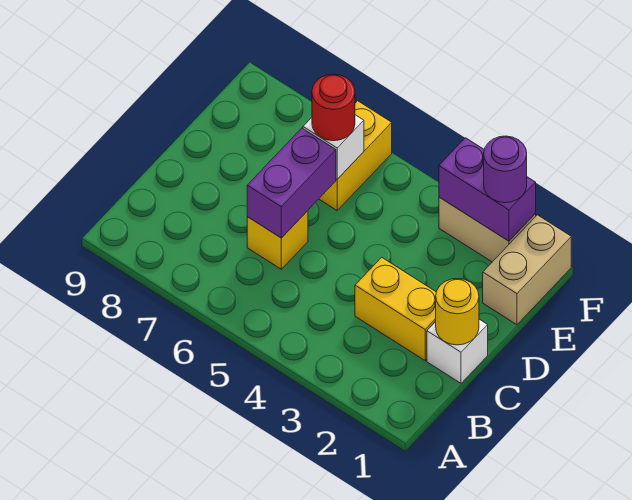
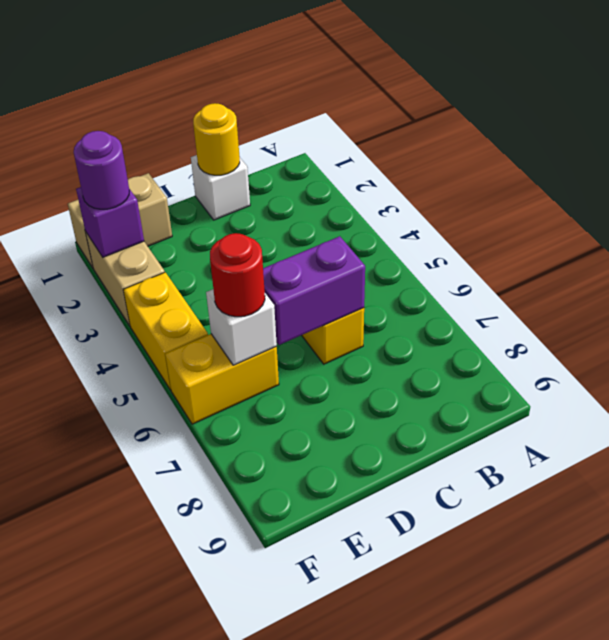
yellow 1x2 brick [355,257,436,360] -> yellow 1x2 brick moved to [123,272,208,390]
purple 1x2 brick [439,138,536,241] -> purple 1x1 brick [76,187,144,257]

